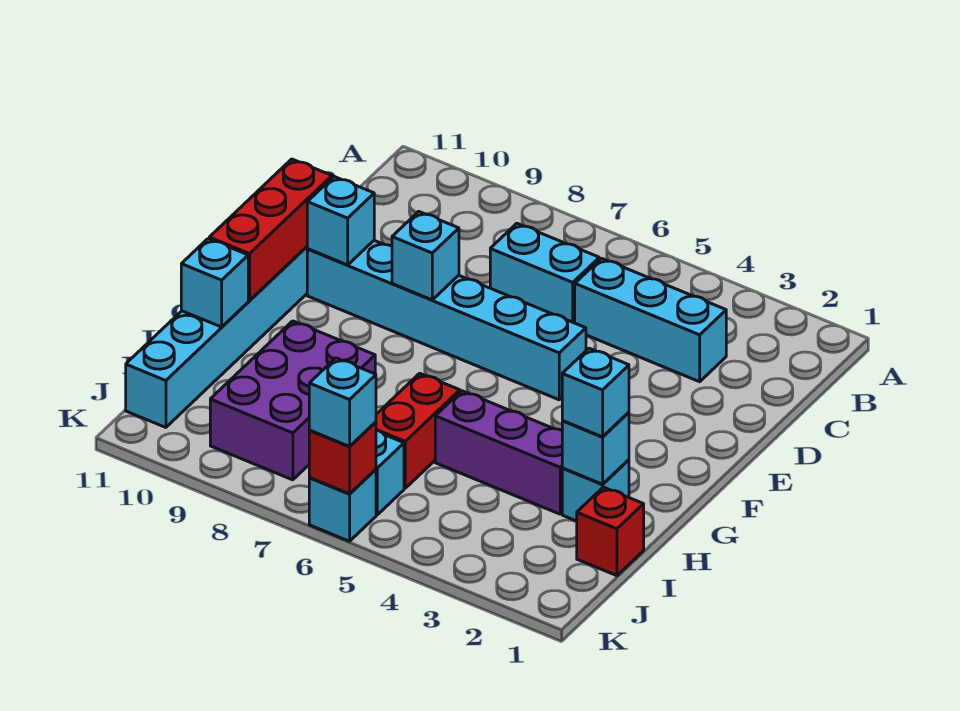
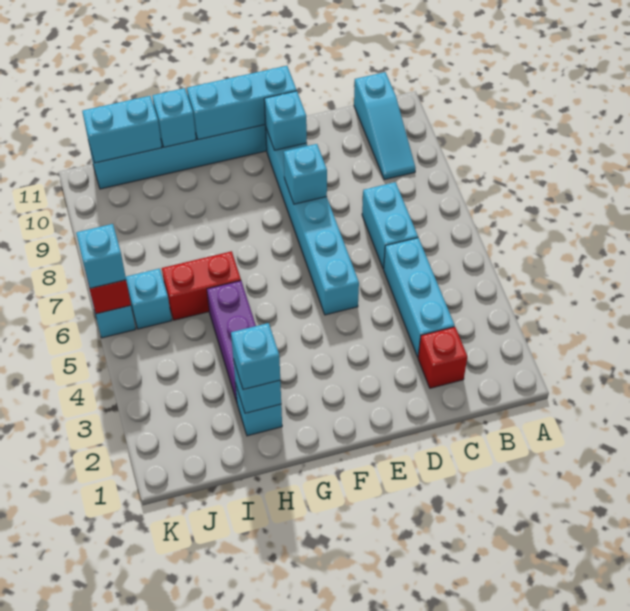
none -> cyan 1x3 slope [354,72,416,180]
red 1x3 brick [209,159,332,301] -> cyan 1x3 brick [187,66,297,140]
purple 2x3 brick [210,321,375,480] -> none
red 1x1 brick [577,487,644,576] -> red 1x1 brick moved to [418,327,467,388]
none -> cyan 1x2 brick [82,96,162,163]

